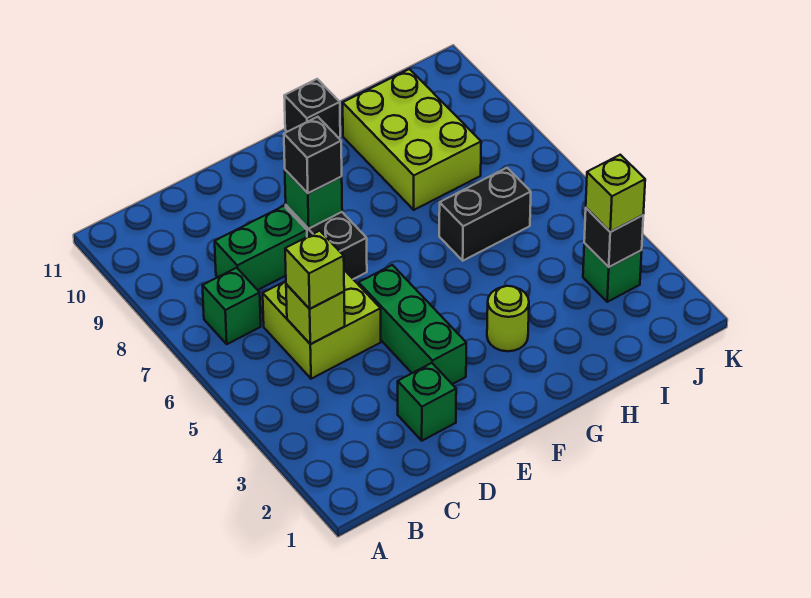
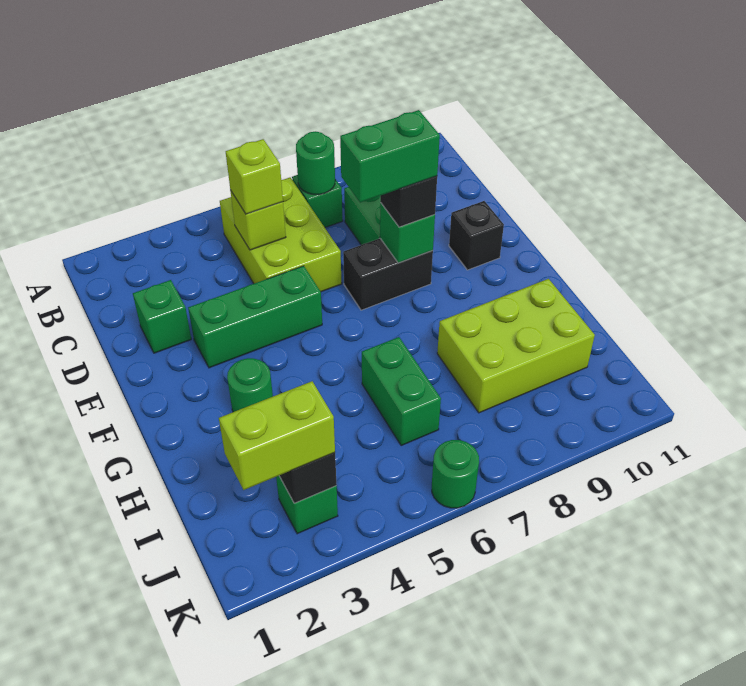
none -> green 1x1 round brick [296,131,335,194]
lime 2x2 brick [263,270,381,379] -> lime 2x3 brick [220,178,342,292]
none -> green 1x2 brick [340,110,440,203]
lime 1x1 round brick [487,286,529,351] -> green 1x1 round brick [227,358,273,412]
black 1x1 brick [284,79,340,138] -> black 1x1 brick moved to [449,201,504,270]
black 1x2 brick [439,168,531,261] -> green 1x2 brick [362,337,441,446]
lime 1x1 brick [586,155,645,232] -> lime 1x2 brick [219,381,335,490]
none -> green 1x1 round brick [432,440,479,508]

